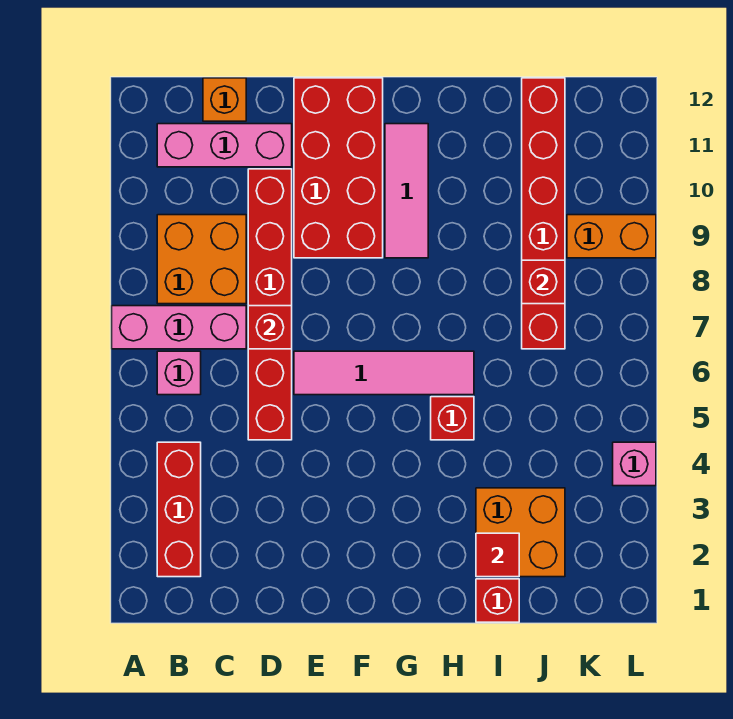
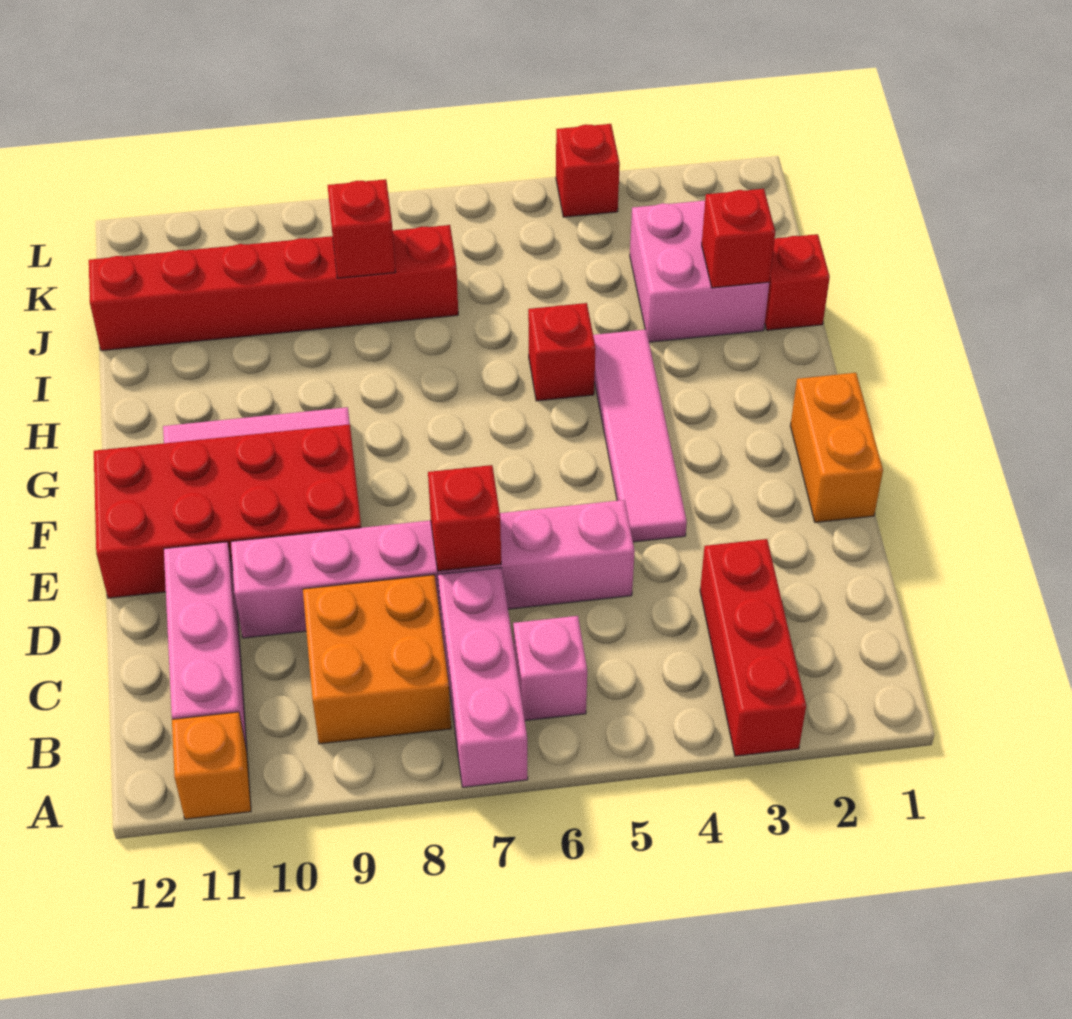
red 1x3 brick [157,442,201,577] -> red 1x3 brick turned to [700,539,806,756]
orange 1x1 brick [203,78,246,121] -> orange 1x1 brick moved to [172,712,251,819]
red 1x6 brick [248,169,292,440] -> pink 1x6 brick [231,500,635,638]
pink 1x4 tile [294,351,474,395] -> pink 1x4 tile moved to [593,330,687,542]
orange 2x2 brick [476,488,565,577] -> pink 2x2 brick [630,201,769,342]
red 1x1 tile [476,533,519,577] -> red 1x1 brick [702,189,775,288]
orange 1x2 brick [567,215,656,258] -> orange 1x2 brick moved to [790,373,883,522]
pink 1x1 brick [613,442,656,486] -> red 1x1 brick [556,124,620,217]

